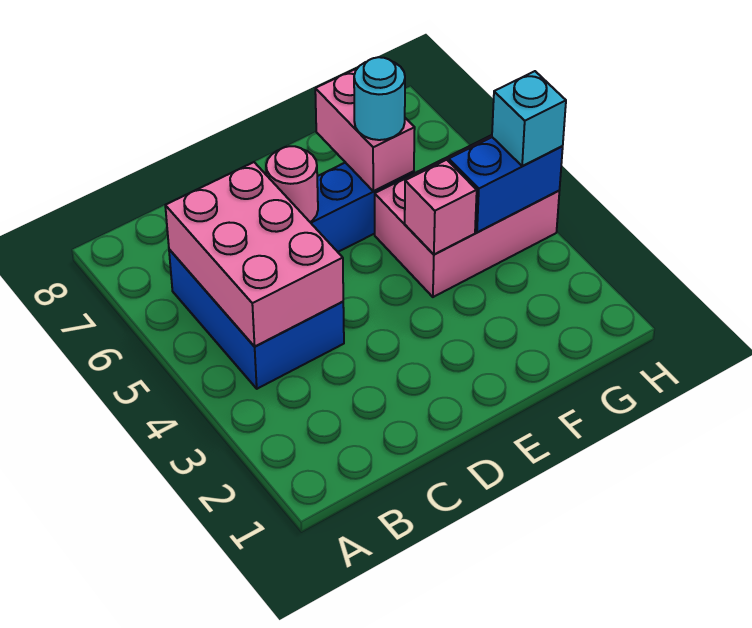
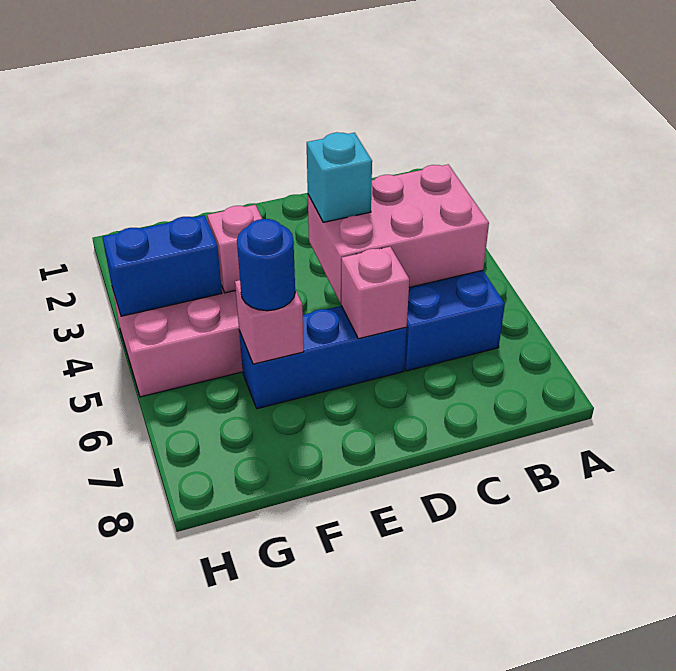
pink 2x3 brick [165,162,343,347] -> pink 2x3 brick turned to [308,164,489,303]
pink 1x1 round brick [266,146,318,222] -> pink 1x1 brick [341,247,409,339]
pink 1x2 brick [315,69,415,191] -> pink 1x1 brick [235,280,304,364]
cyan 1x1 round brick [354,57,405,140] -> blue 1x1 round brick [237,219,295,311]
cyan 1x1 brick [492,71,566,166] -> cyan 1x1 brick moved to [307,132,372,222]

